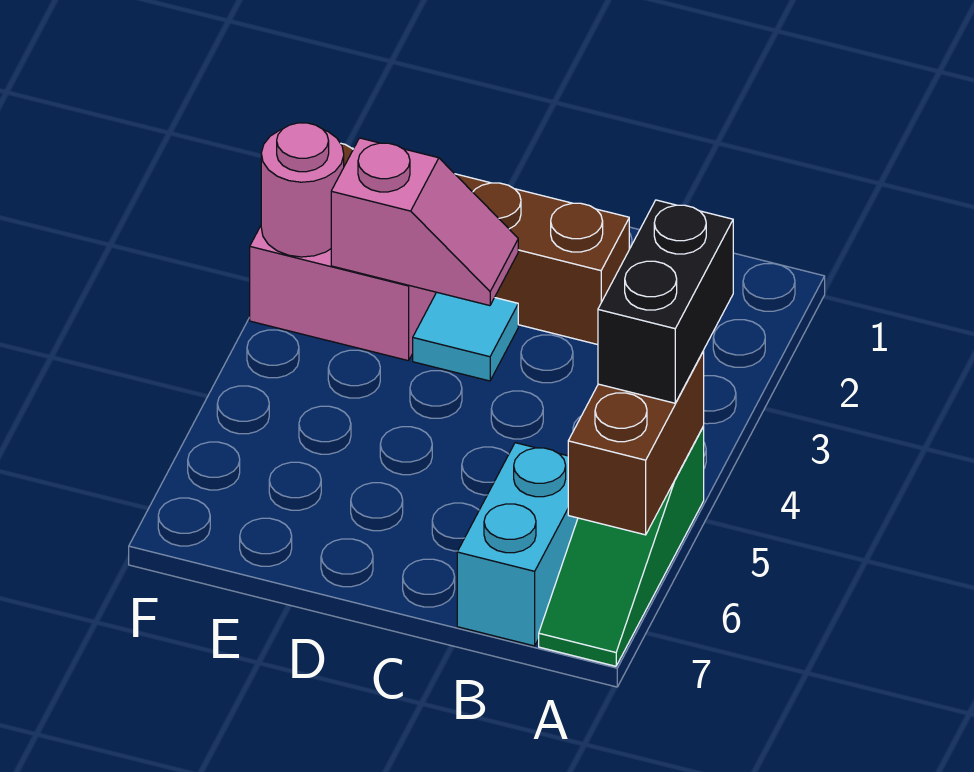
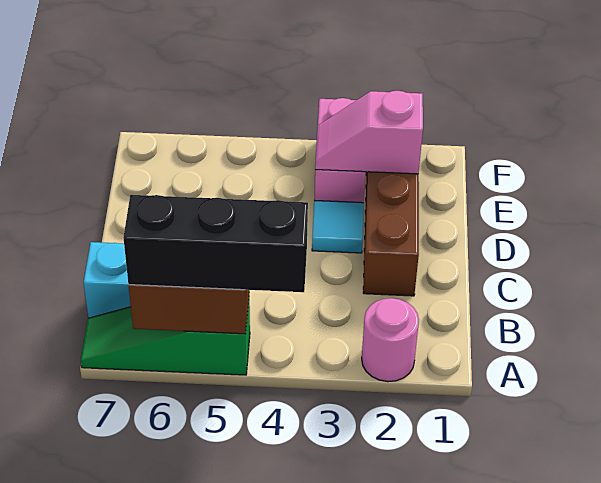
black 1x2 brick [598,200,733,403] -> black 1x3 brick [124,195,308,292]
pink 1x2 slope [331,138,518,306] -> pink 1x2 slope turned to [315,91,423,174]
pink 1x1 round brick [261,123,344,257] -> pink 1x1 round brick moved to [362,298,419,382]

